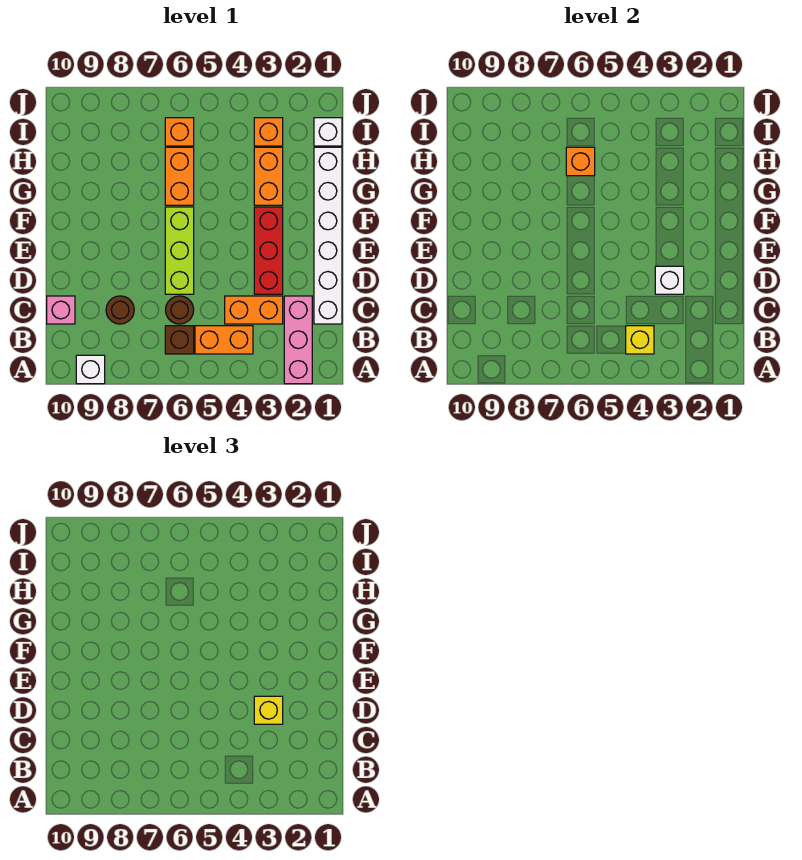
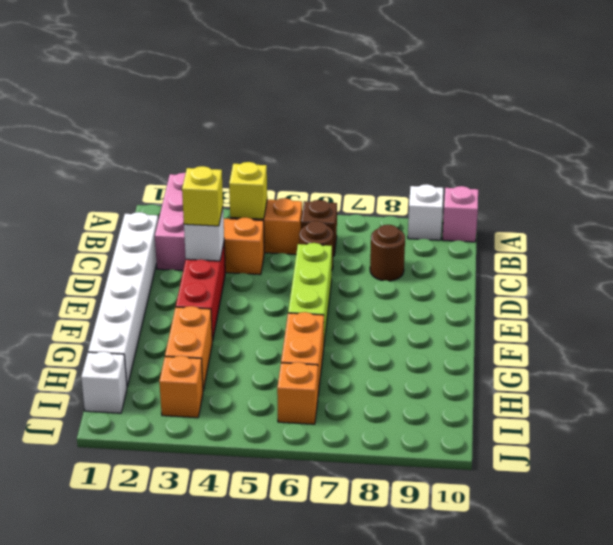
pink 1x1 brick [47,296,75,324] -> pink 1x1 brick moved to [442,186,478,242]
orange 1x1 brick [566,147,595,176] -> none

